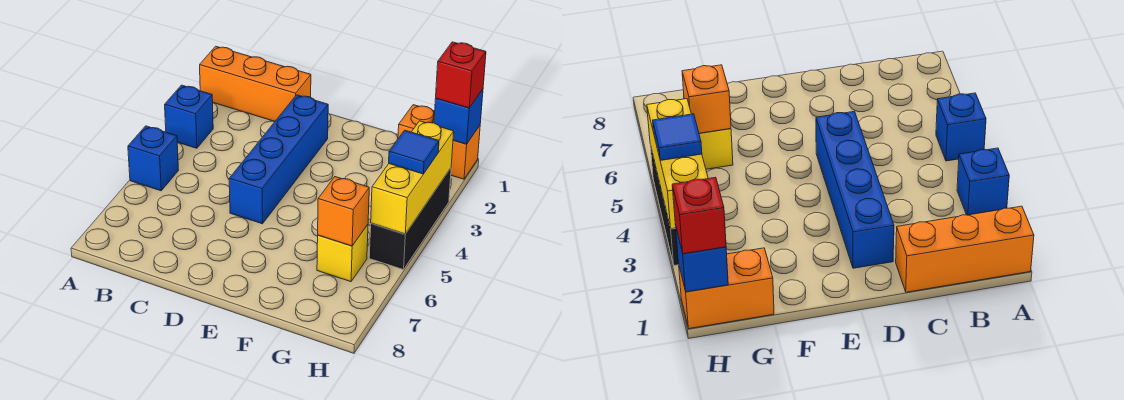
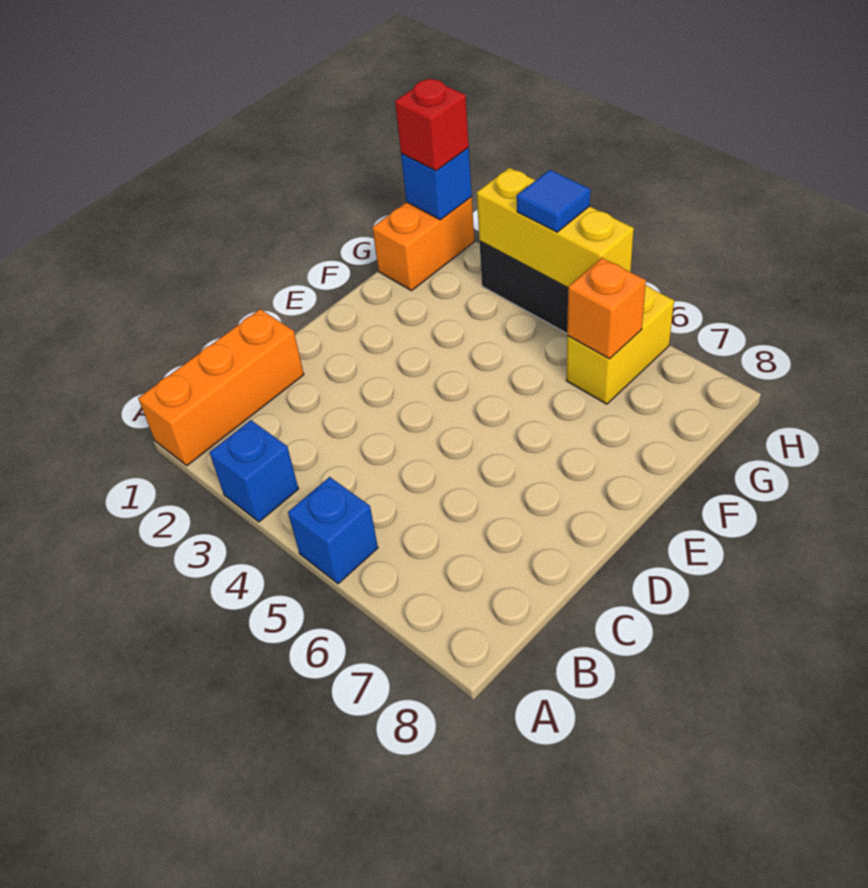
blue 1x4 brick [229,95,328,224] -> none
yellow 1x1 brick [317,225,368,282] -> yellow 1x2 brick [566,285,674,404]

